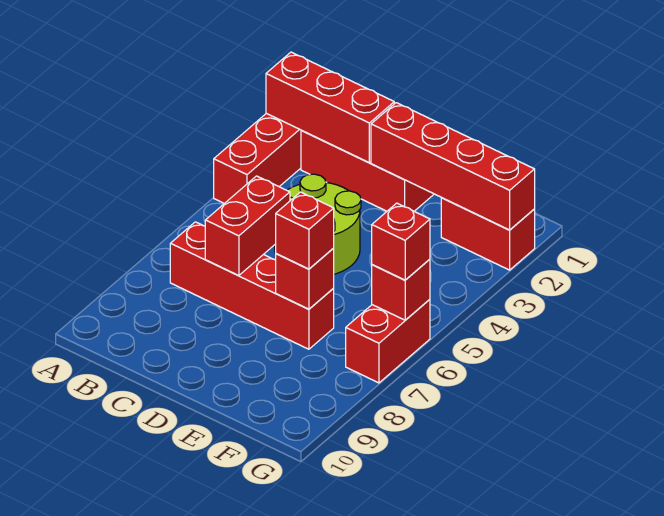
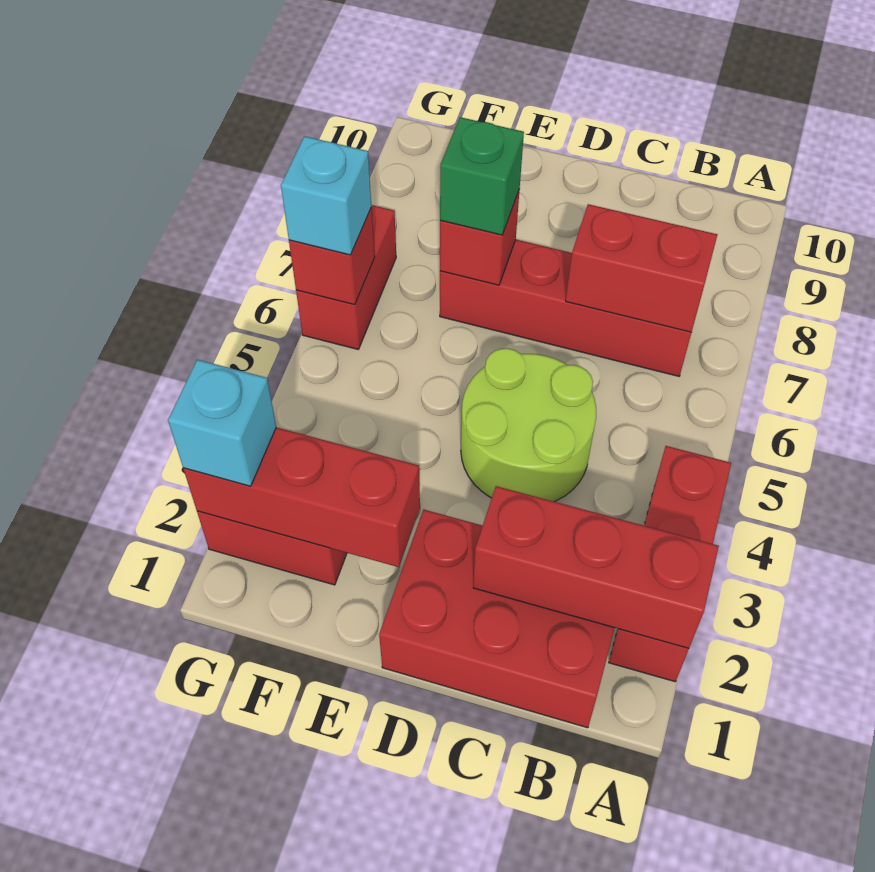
red 1x2 brick [205,176,290,276] -> red 1x2 brick turned to [566,204,717,332]
red 1x4 brick [371,103,535,230] -> red 1x3 brick [183,427,420,567]
red 1x1 brick [276,192,334,269] -> green 1x1 brick [440,117,524,235]
none -> cyan 1x1 brick [168,360,276,486]
red 1x1 brick [372,203,430,280] -> cyan 1x1 brick [281,136,371,255]

